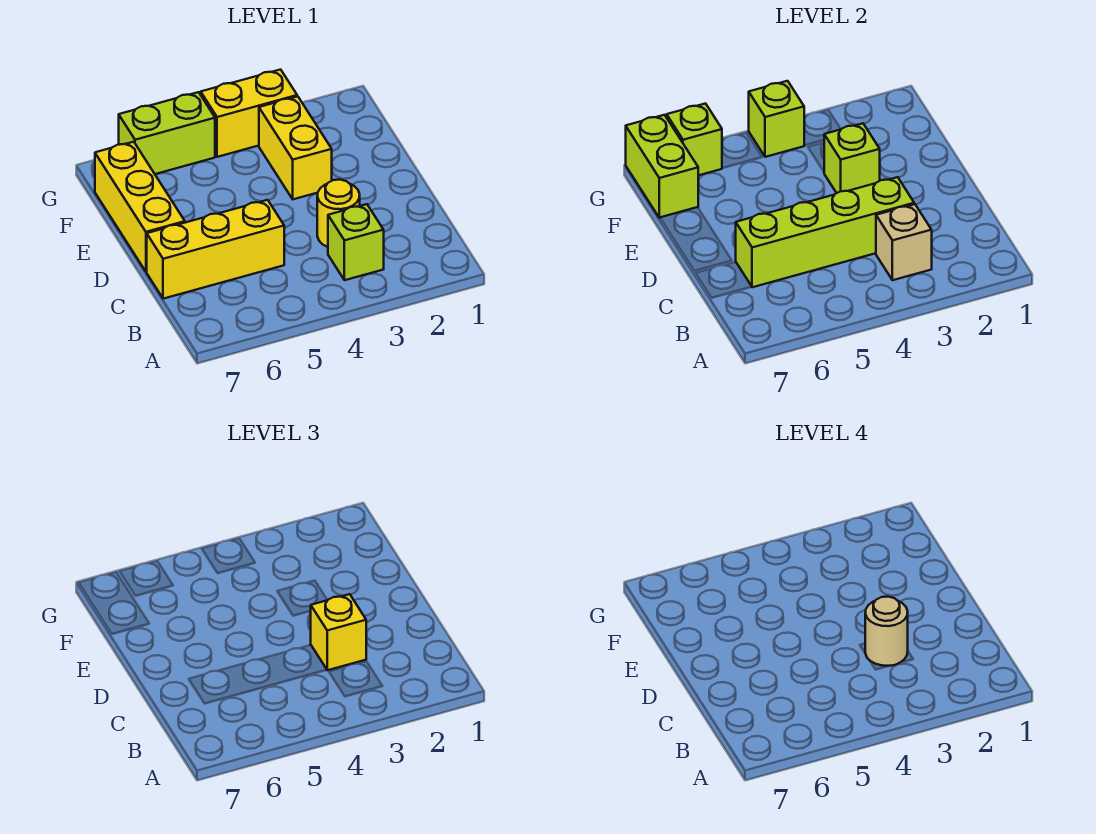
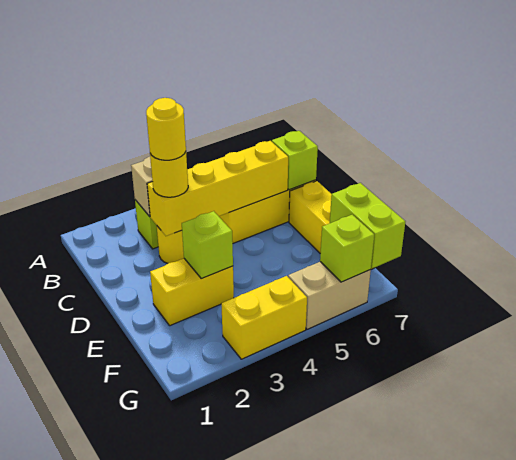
lime 1x4 brick [736,177,914,287] -> yellow 1x4 brick [147,141,288,236]
yellow 1x1 brick [311,594,366,670] -> yellow 1x1 round brick [150,152,188,197]
tan 1x1 round brick [865,597,908,666] -> yellow 1x1 round brick [146,98,186,160]
yellow 1x2 brick [259,96,332,199] -> yellow 1x2 brick turned to [150,258,234,326]
lime 1x1 brick [749,81,805,157] -> lime 1x1 brick moved to [272,131,318,190]
lime 1x2 brick [119,92,215,174] -> tan 1x2 brick [288,262,371,329]

